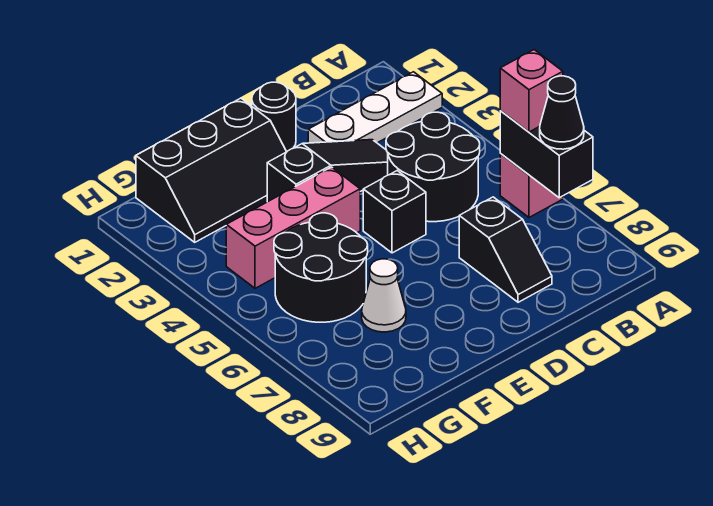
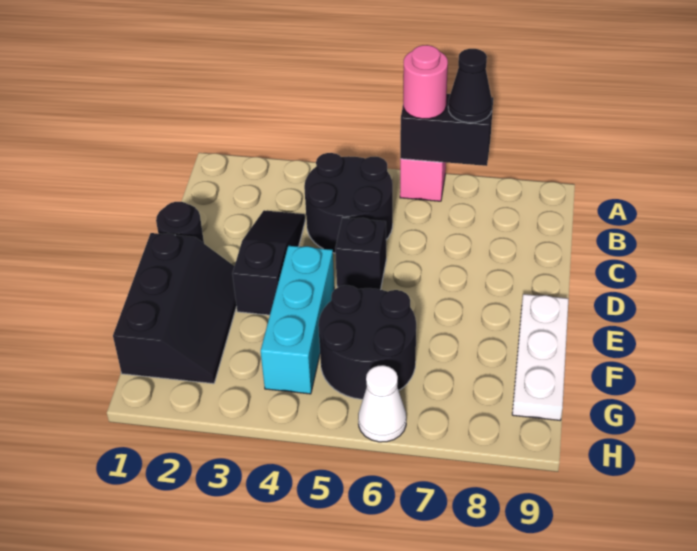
white 1x3 plate [308,72,442,143] -> white 1x3 plate moved to [512,294,569,420]
pink 1x1 brick [500,50,563,132] -> pink 1x1 round brick [403,45,448,119]
black 1x2 slope [459,197,552,302] -> none
pink 1x3 brick [226,167,360,288] -> cyan 1x3 brick [261,246,334,394]
white 1x1 cone [362,259,406,332] -> white 1x1 cone moved to [358,365,406,442]

